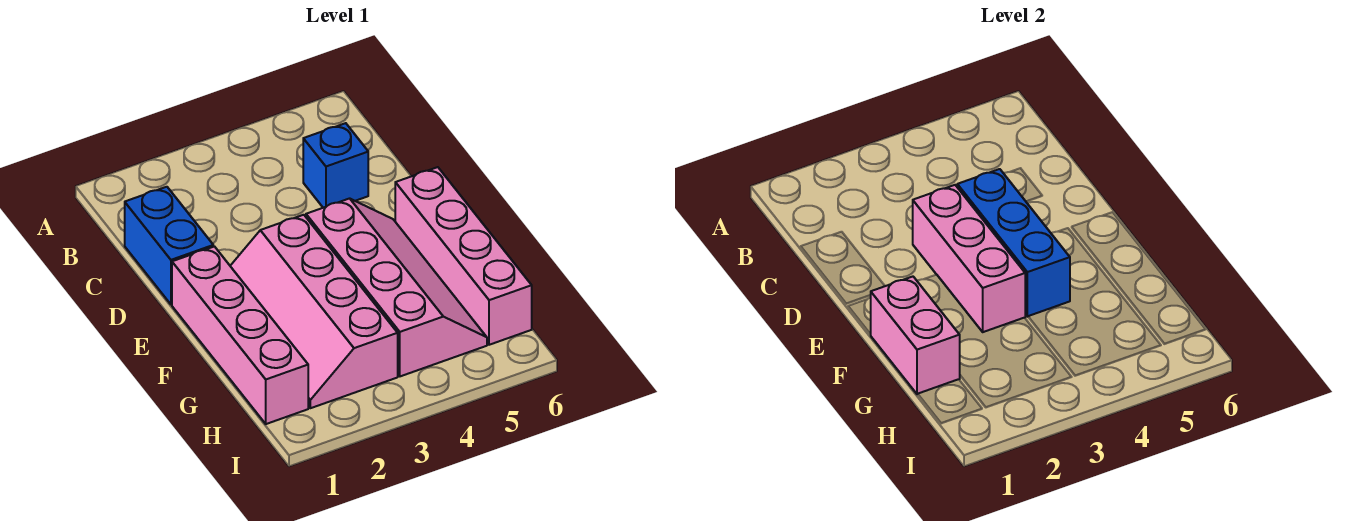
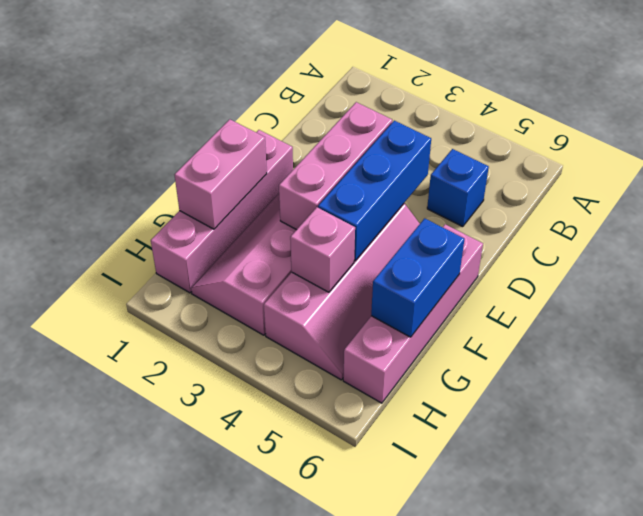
blue 1x2 brick [125,187,213,304] -> blue 1x2 brick moved to [371,218,464,337]
none -> pink 1x1 brick [290,207,355,292]

